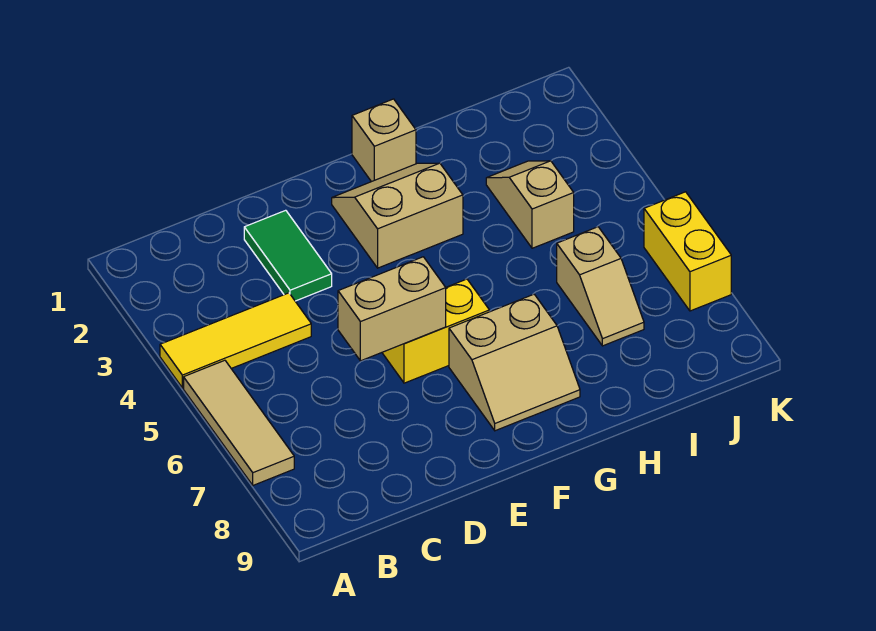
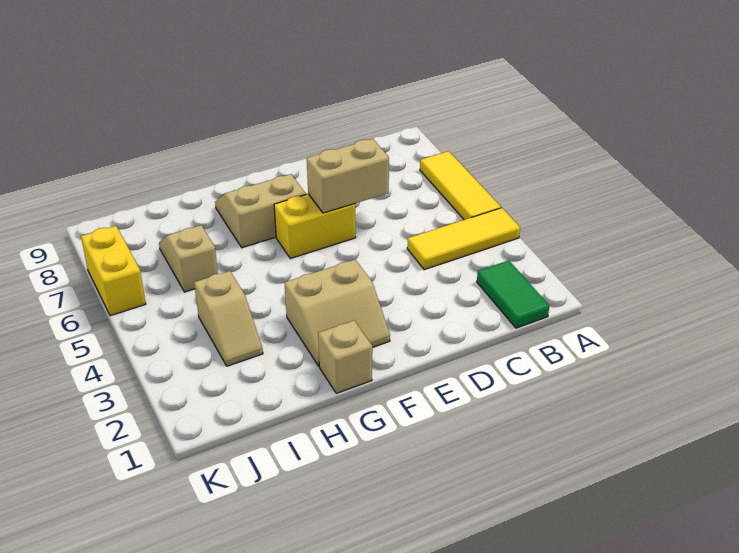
tan 1x3 tile [184,360,294,485] -> yellow 1x3 tile [420,151,501,220]
green 1x2 tile [244,210,332,301] -> green 1x2 tile moved to [477,260,549,328]

